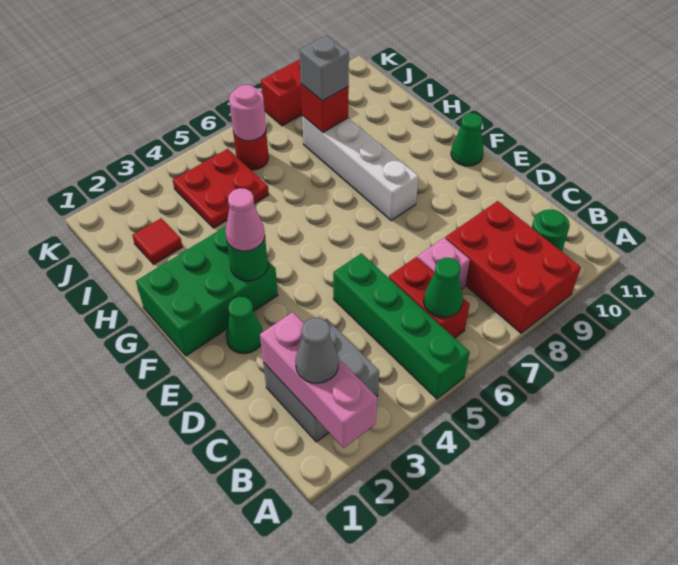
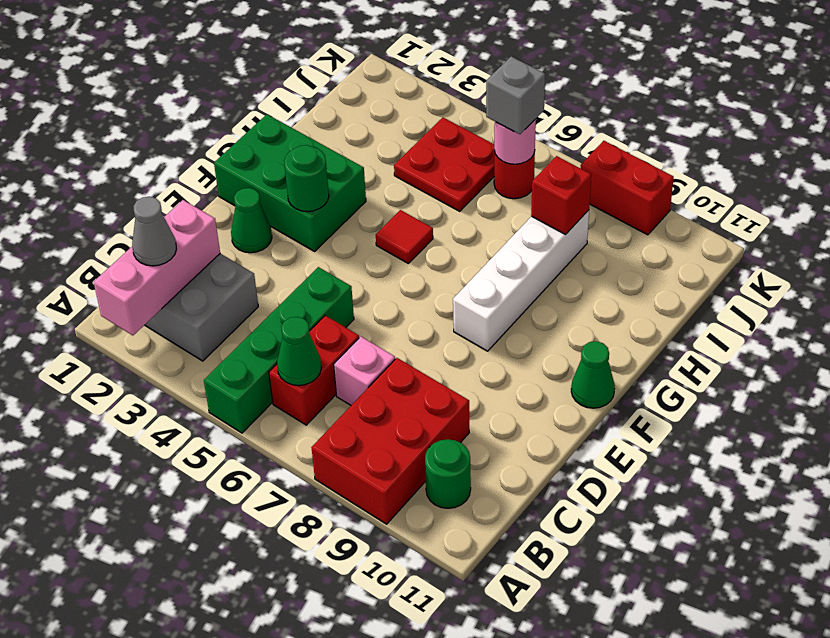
pink 1x1 cone [225,188,265,251] -> none
red 1x1 tile [132,218,182,264] -> red 1x1 tile moved to [376,210,433,264]
grey 1x1 brick [299,35,349,101] -> grey 1x1 brick moved to [486,56,545,134]

